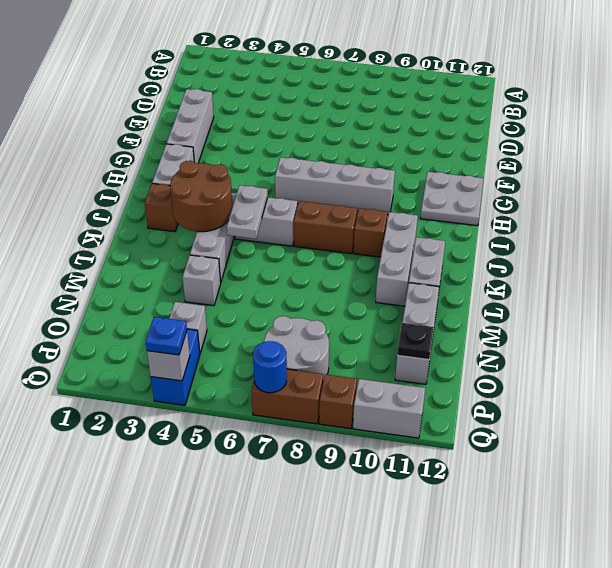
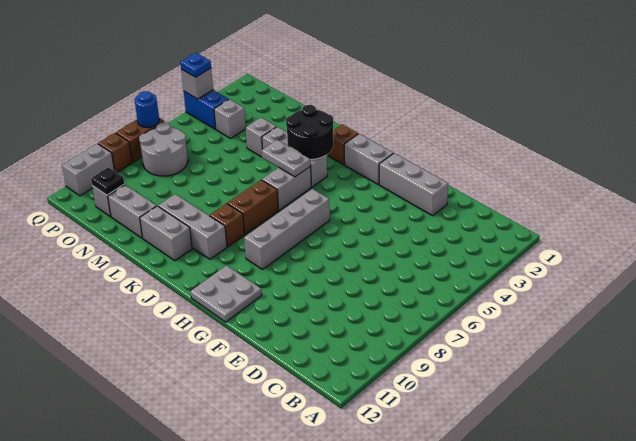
brown 2x2 round brick [170,161,232,232] -> black 2x2 round brick [286,105,333,160]

